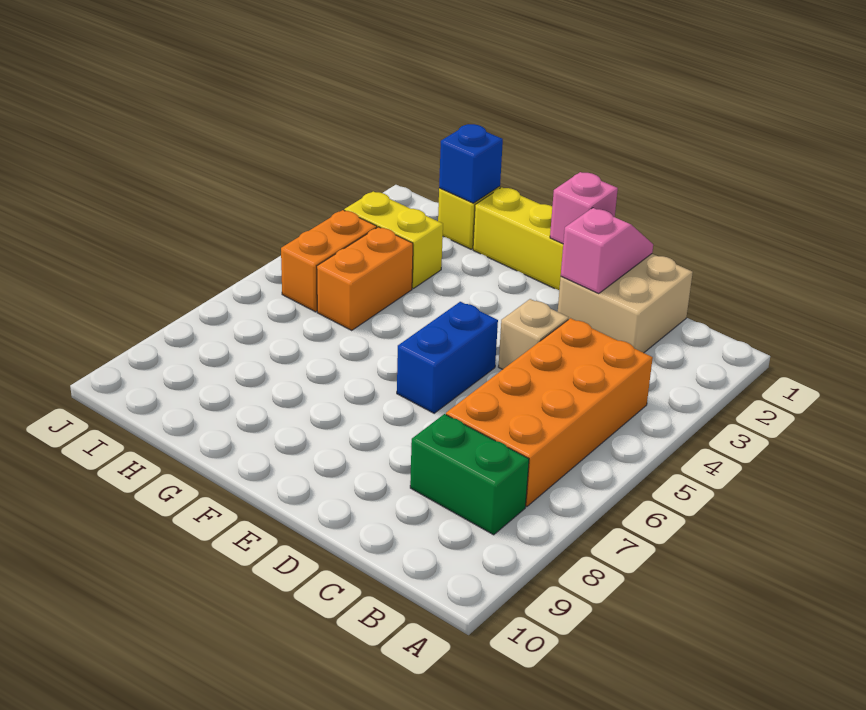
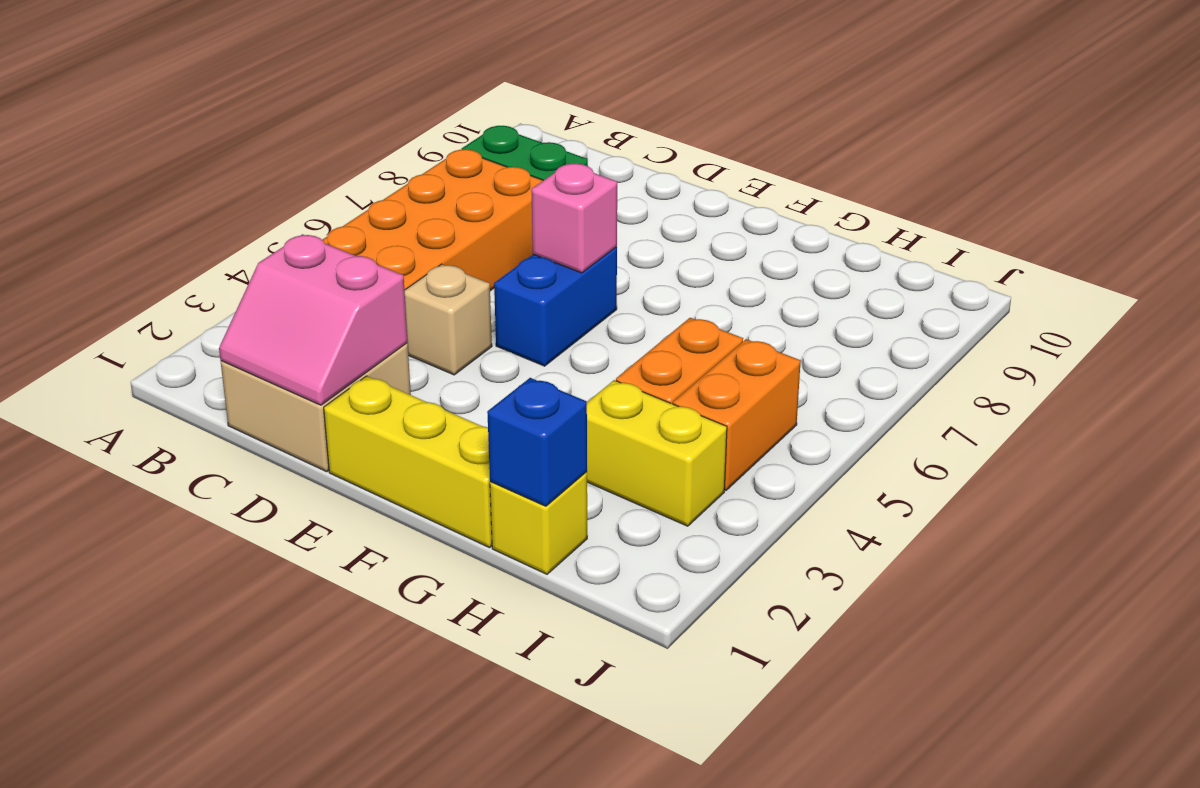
pink 1x2 slope [561,208,653,294] -> pink 2x2 slope [219,234,408,405]
pink 1x1 brick [550,172,618,244] -> pink 1x1 brick moved to [531,164,617,273]

